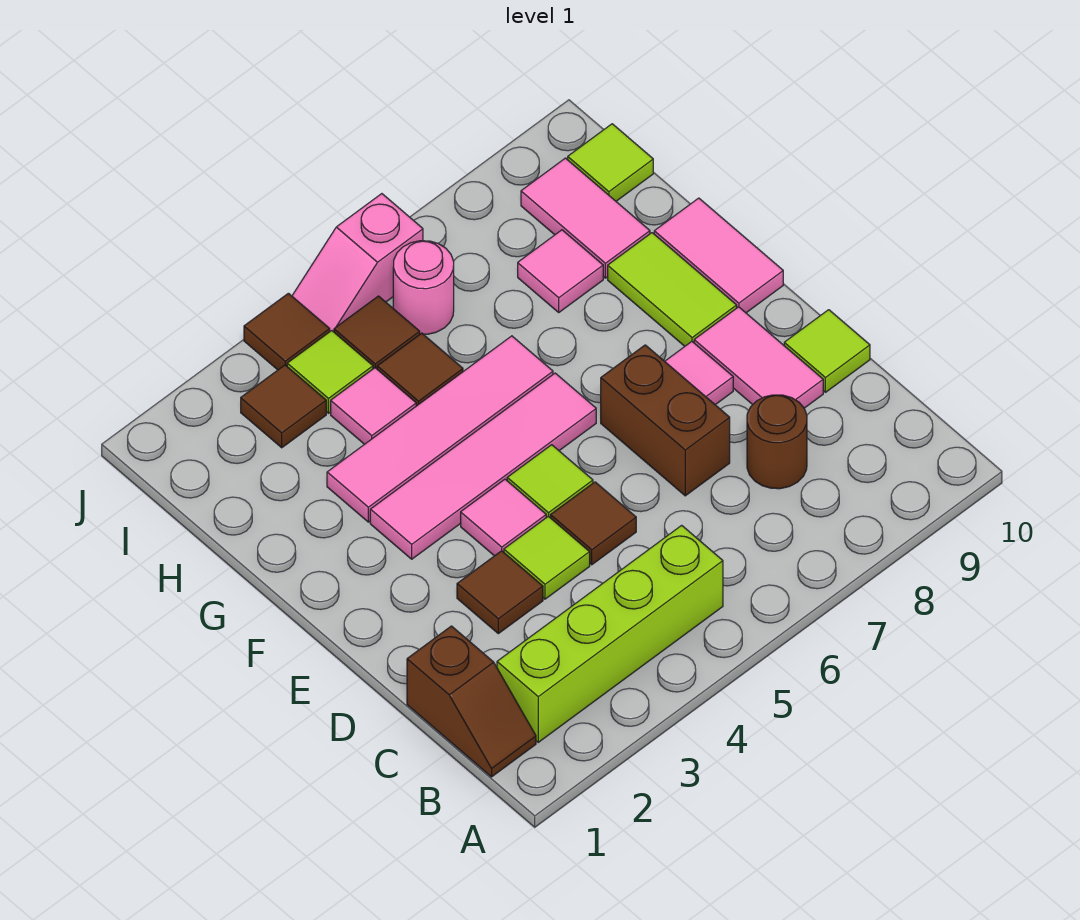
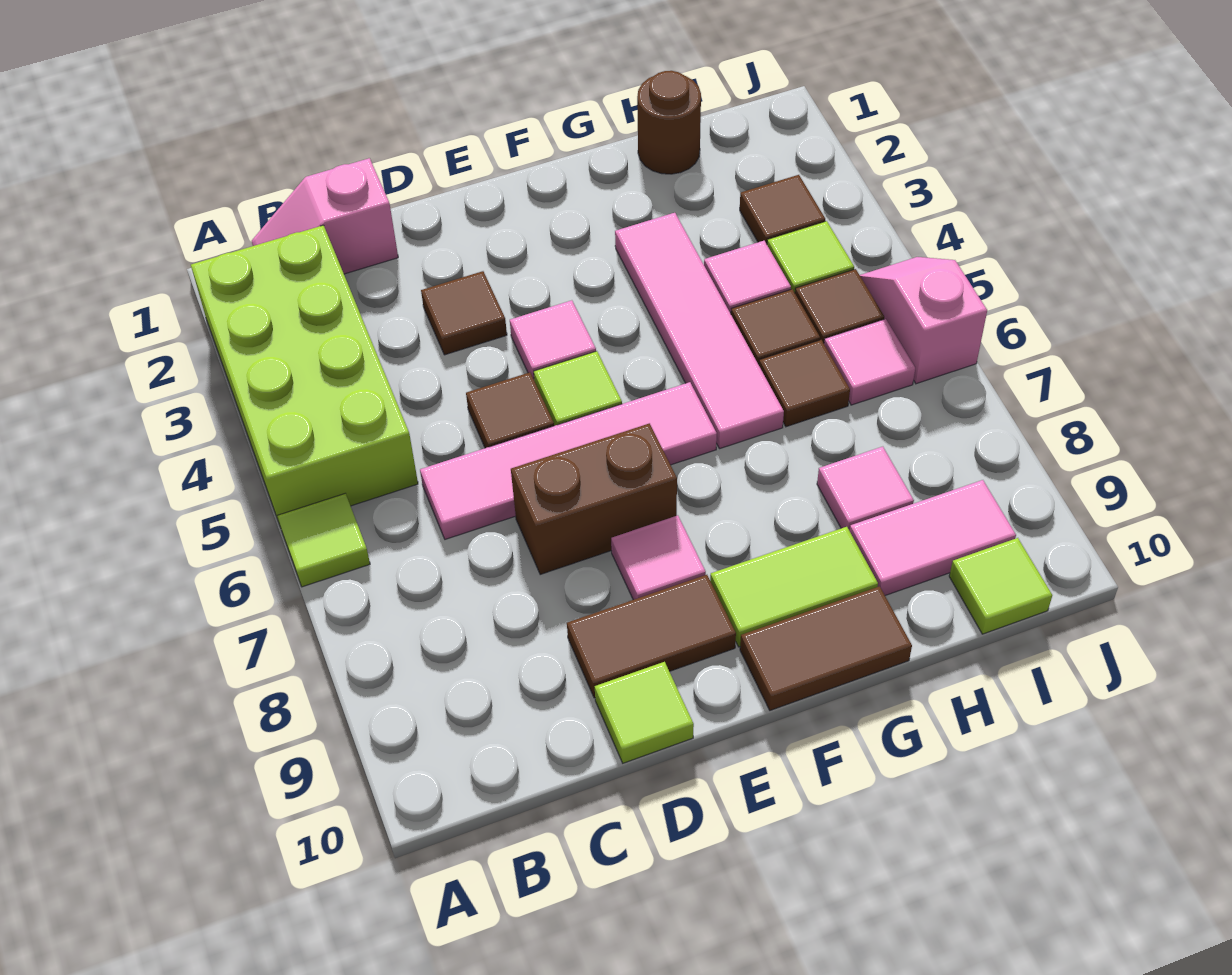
brown 1x2 slope [407,626,536,777] -> pink 1x2 slope [252,158,398,274]
lime 1x4 brick [497,525,723,742] -> lime 2x4 brick [191,225,418,525]
brown 1x1 round brick [747,395,807,489] -> brown 1x1 round brick moved to [637,71,701,174]
lime 1x1 tile [504,516,590,599] -> lime 1x1 tile moved to [277,493,370,587]
pink 1x2 tile [694,307,823,408] -> brown 1x2 tile [567,575,736,698]
pink 1x4 tile [370,373,596,559] -> pink 1x4 tile turned to [420,382,717,539]
pink 1x2 tile [654,198,783,313] -> brown 1x2 tile [740,586,912,710]
pink 1x1 round brick [393,241,454,334] -> pink 1x1 tile [824,319,915,405]
brown 1x1 tile [244,293,330,370] -> brown 1x1 tile moved to [759,340,850,427]

